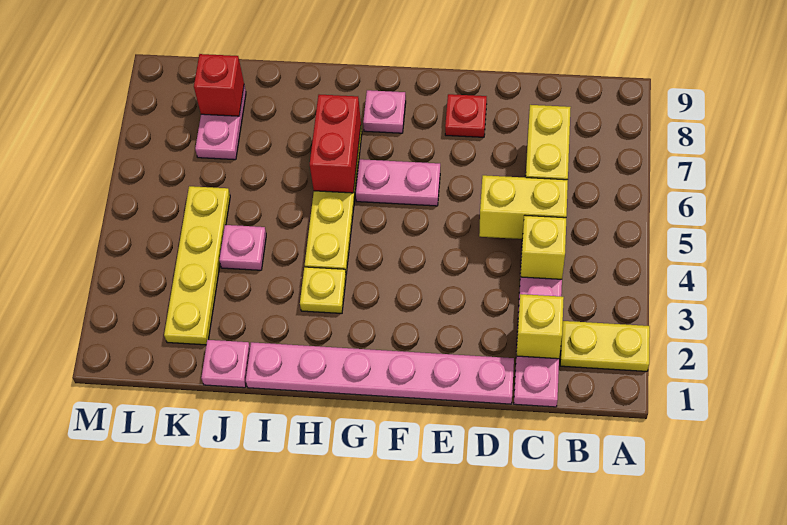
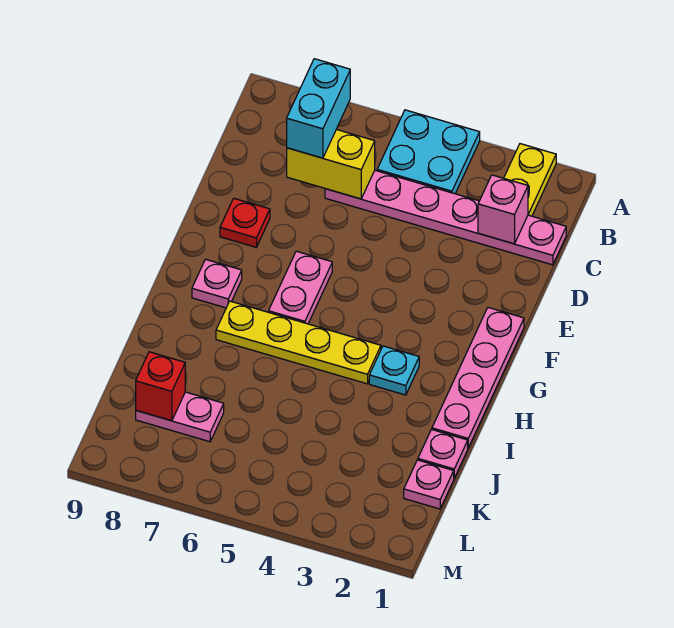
none -> cyan 2x2 plate [377,110,480,194]
none -> cyan 1x2 brick [287,59,350,158]
yellow 1x1 brick [516,294,564,359] -> pink 1x1 brick [478,175,528,244]
yellow 1x1 brick [520,215,566,279] -> none
yellow 1x2 brick [479,175,568,239] -> none
pink 1x6 plate [246,342,514,404] -> pink 1x4 plate [432,308,524,448]
yellow 1x1 plate [300,267,346,313] -> cyan 1x1 plate [369,346,419,395]
red 1x2 brick [310,95,361,193] -> none
pink 1x1 plate [219,225,266,270] -> pink 1x1 plate moved to [404,460,454,509]
yellow 1x4 plate [164,186,230,345] -> none

